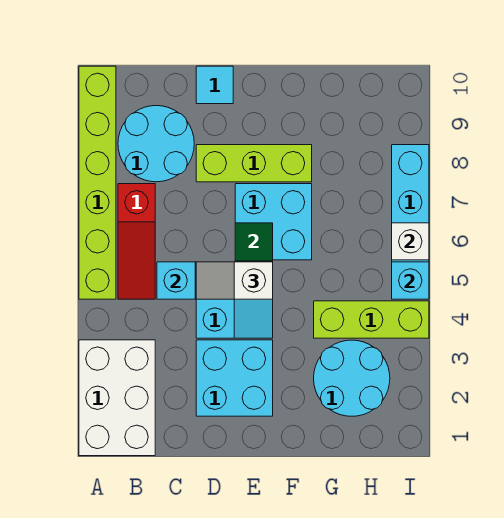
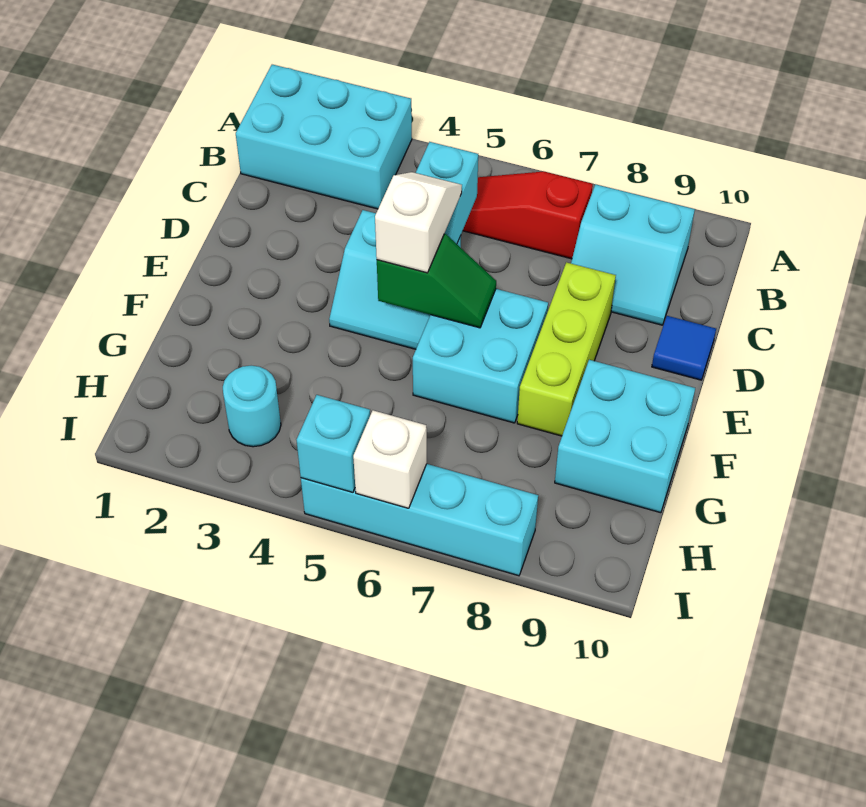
white 2x3 brick [79,340,155,456] -> cyan 2x3 brick [236,65,412,209]
lime 1x6 brick [79,66,116,299] -> none
cyan 2x2 round brick [118,106,194,182] -> cyan 2x2 slope [571,184,695,325]
cyan 2x2 brick [196,340,273,416] -> cyan 2x2 brick moved to [555,360,695,513]
cyan 1x1 tile [196,66,233,104] -> blue 1x1 tile [652,316,716,380]
cyan 2x2 round brick [314,340,390,416] -> cyan 1x1 round brick [223,366,281,447]
lime 1x3 brick [314,301,429,338] -> none

